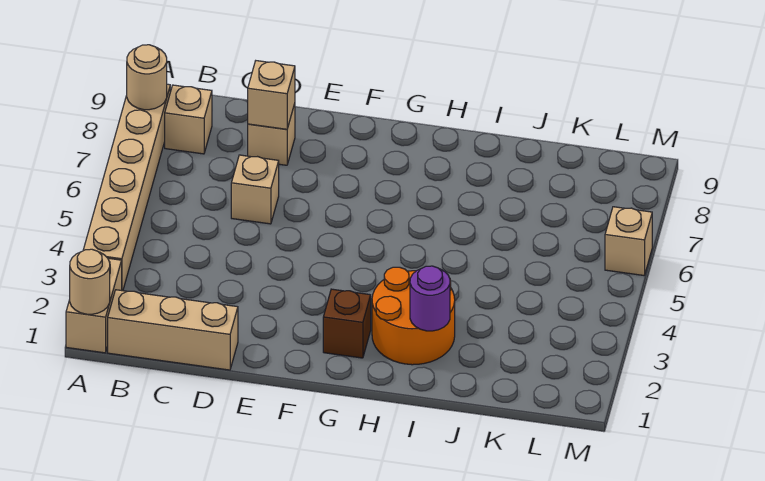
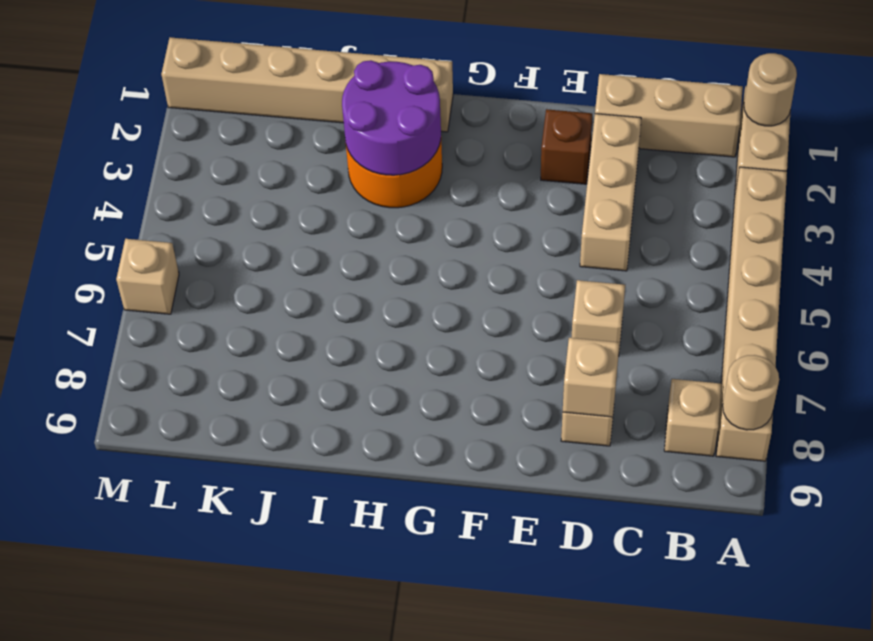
none -> tan 1x3 brick [580,114,641,271]
brown 1x1 brick [323,289,371,358] -> brown 1x1 brick moved to [541,109,592,184]
none -> tan 1x6 brick [161,37,453,132]
purple 1x1 round brick [410,266,450,331] -> purple 2x2 round brick [342,60,441,175]

